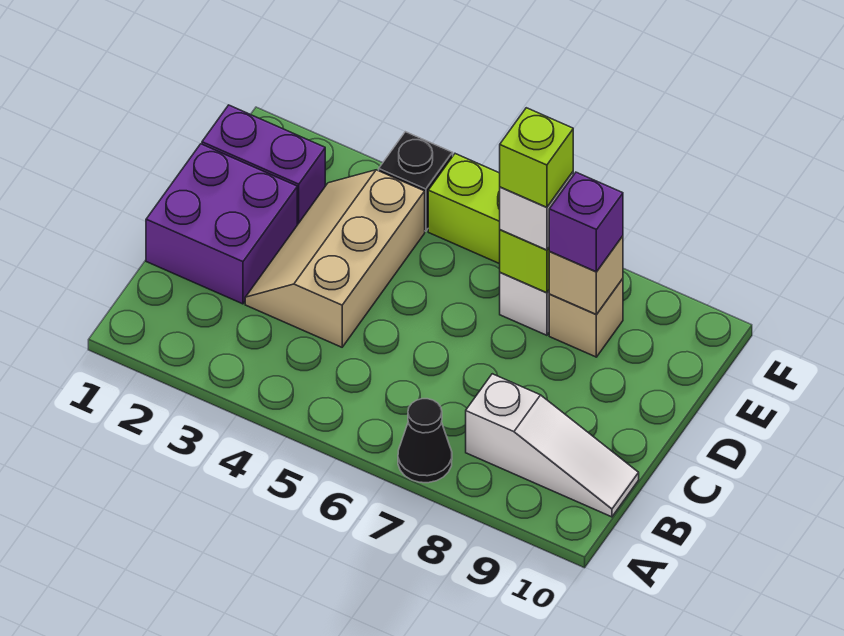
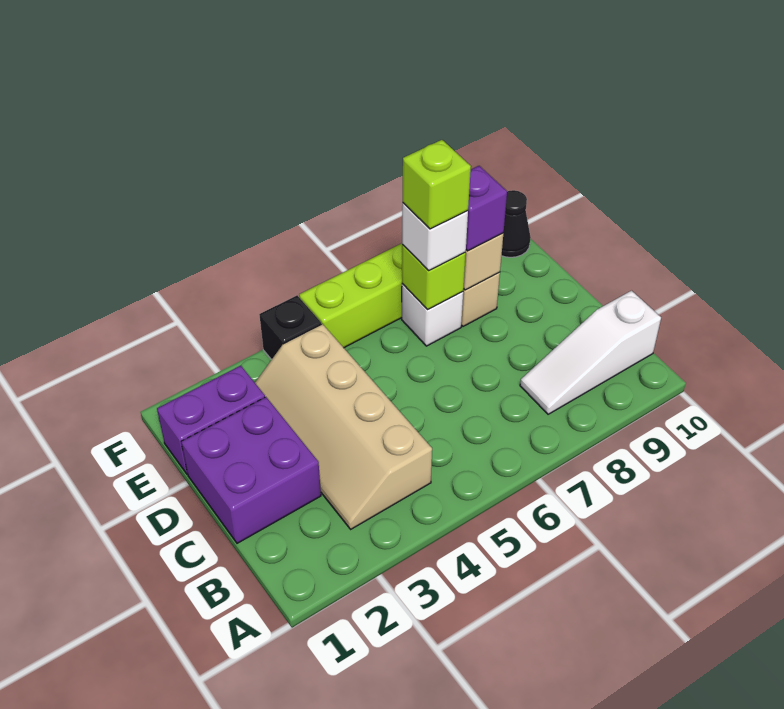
black 1x1 cone [398,399,452,483] -> black 1x1 cone moved to [502,190,531,257]
white 1x3 slope [466,374,639,517] -> white 1x3 slope turned to [520,291,661,414]
tan 2x3 slope [245,170,425,347] -> tan 2x4 slope [255,324,432,529]

